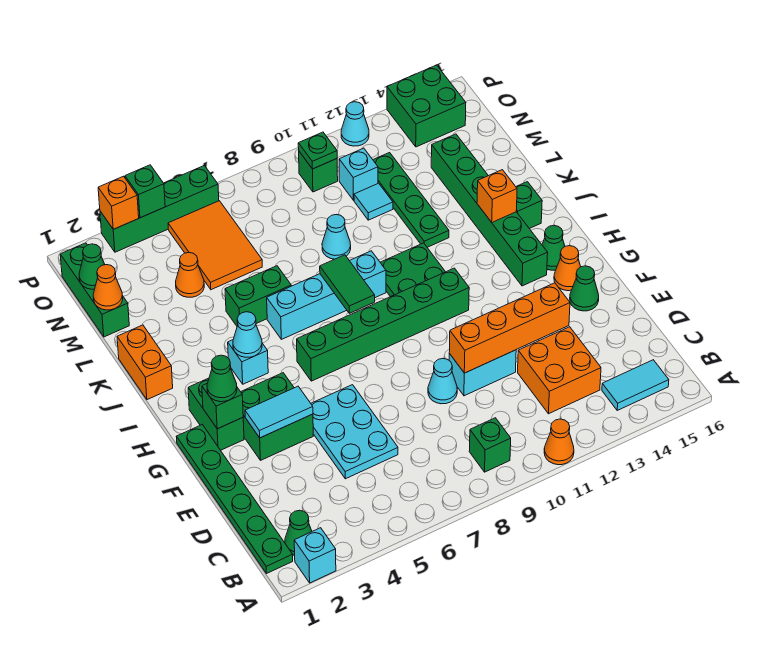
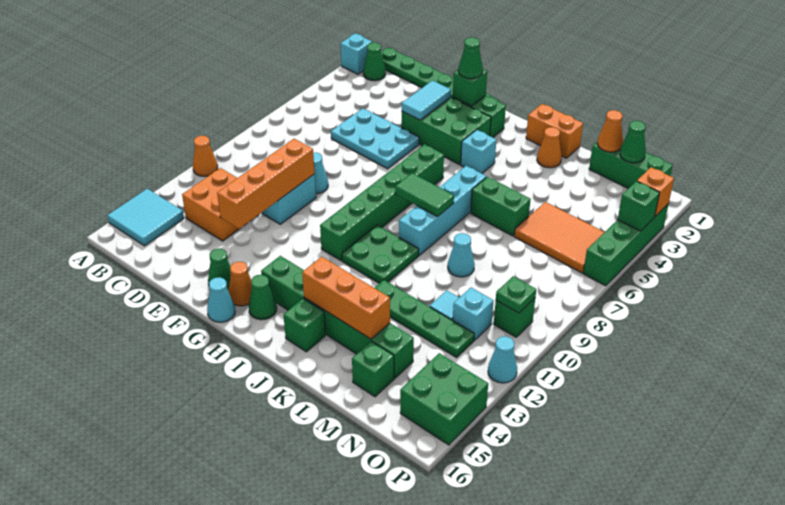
green 1x1 brick [469,418,511,472] -> green 1x1 brick moved to [352,341,394,397]
cyan 1x2 tile [602,360,669,410] -> cyan 2x2 tile [108,189,184,246]
green 2x2 brick [241,373,313,460] -> green 2x3 brick [401,97,491,164]
cyan 1x1 cone [233,312,262,357] -> cyan 1x1 cone moved to [207,277,235,322]
orange 1x1 brick [477,170,517,222] -> orange 1x3 brick [302,257,390,339]
green 1x2 brick [225,266,291,326] -> green 1x2 brick turned to [471,177,531,236]
orange 1x1 cone [176,253,204,297] -> orange 1x1 cone moved to [537,127,562,168]

